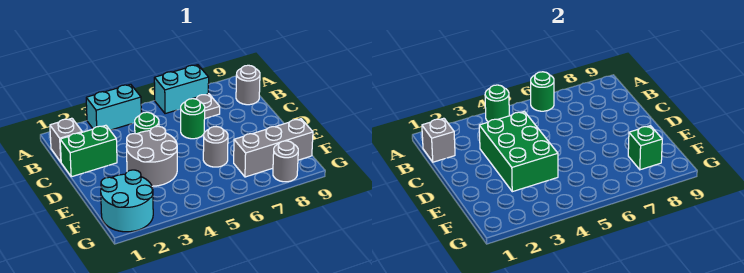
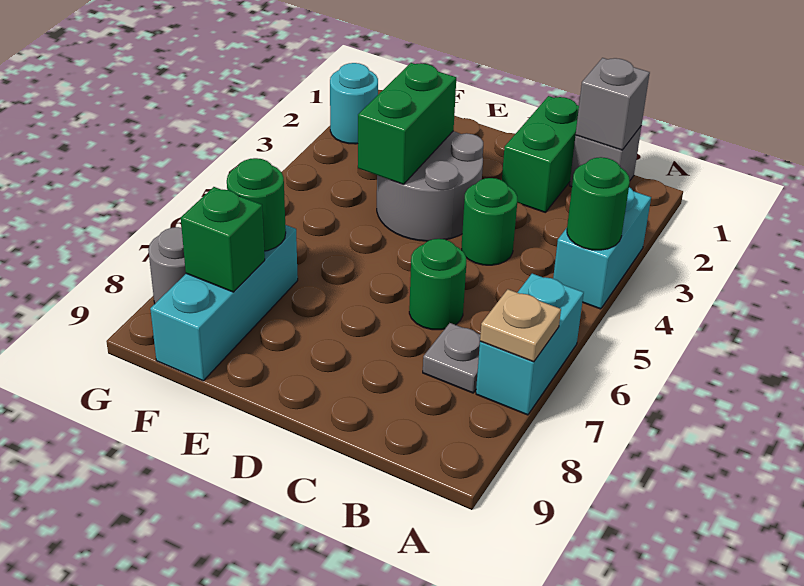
green 1x1 round brick [531,72,554,111] -> green 1x1 round brick moved to [227,158,286,251]
none -> tan 1x1 plate [480,289,561,362]
grey 1x1 round brick [236,65,260,105] -> none
green 2x3 brick [479,112,558,192] -> green 1x2 brick [358,63,456,184]
grey 1x1 round brick [203,127,228,167] -> none
cyan 2x2 round brick [101,170,153,232] -> cyan 1x1 round brick [330,63,378,144]
grey 1x3 brick [234,119,313,177] -> cyan 1x3 brick [150,225,298,381]

